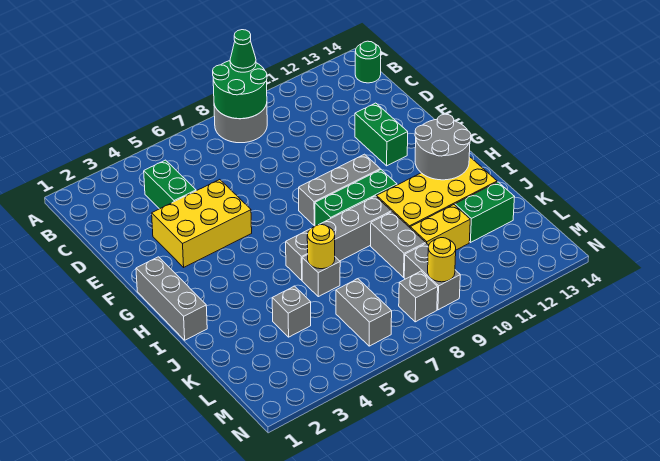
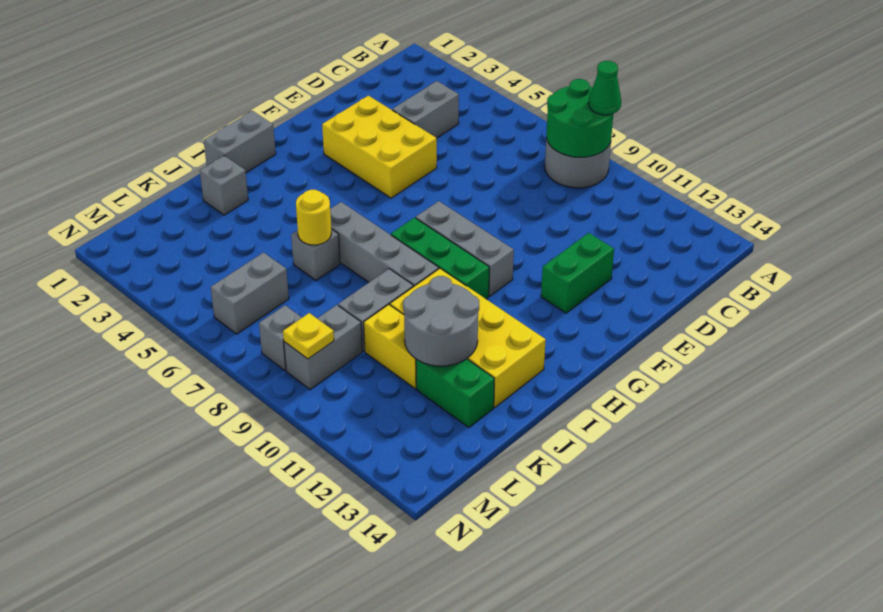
green 1x1 round brick [355,41,381,83] -> none
green 1x2 brick [144,160,196,209] -> grey 1x2 brick [392,81,459,138]
grey 1x3 brick [136,257,207,340] -> grey 1x2 brick [204,111,276,173]
grey 2x2 round brick [415,114,471,180] -> grey 2x2 round brick moved to [403,276,479,366]
grey 1x1 brick [272,286,311,337] -> grey 1x1 brick moved to [200,156,248,215]
yellow 1x1 round brick [428,238,456,282] -> yellow 1x1 plate [283,313,334,359]

